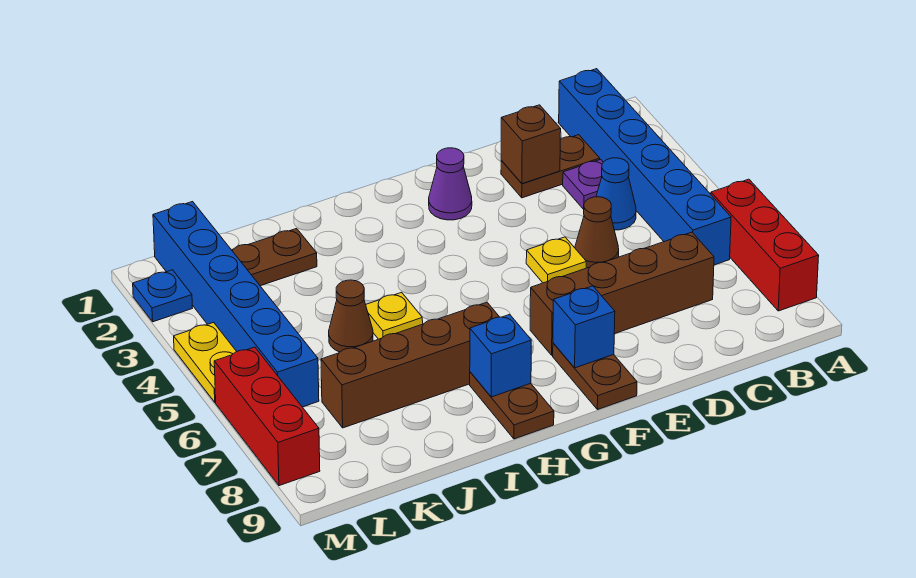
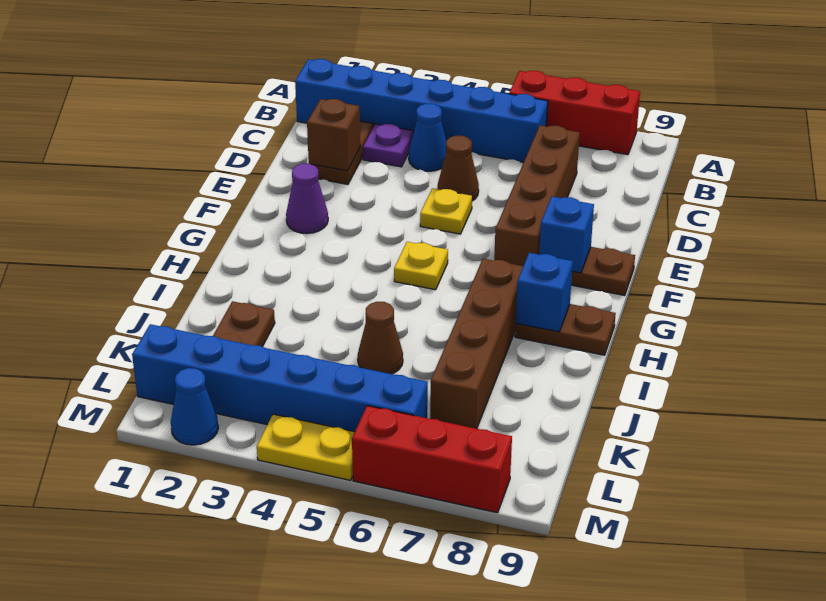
yellow 1x1 plate [366,292,423,339] -> yellow 1x1 plate moved to [394,242,448,290]
blue 1x1 plate [133,270,192,322] -> blue 1x1 cone [171,368,218,445]

